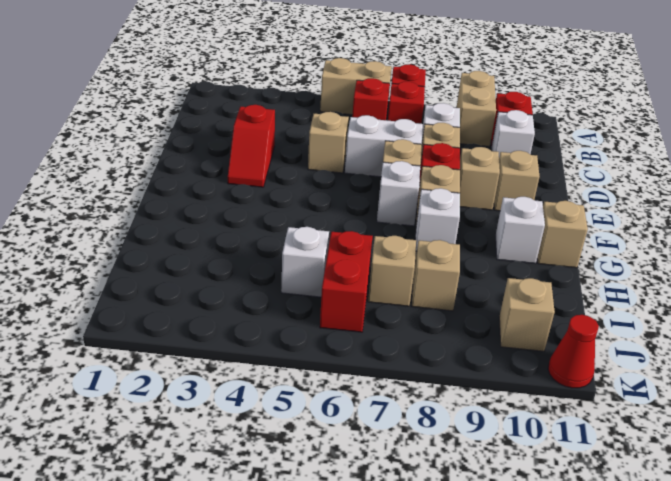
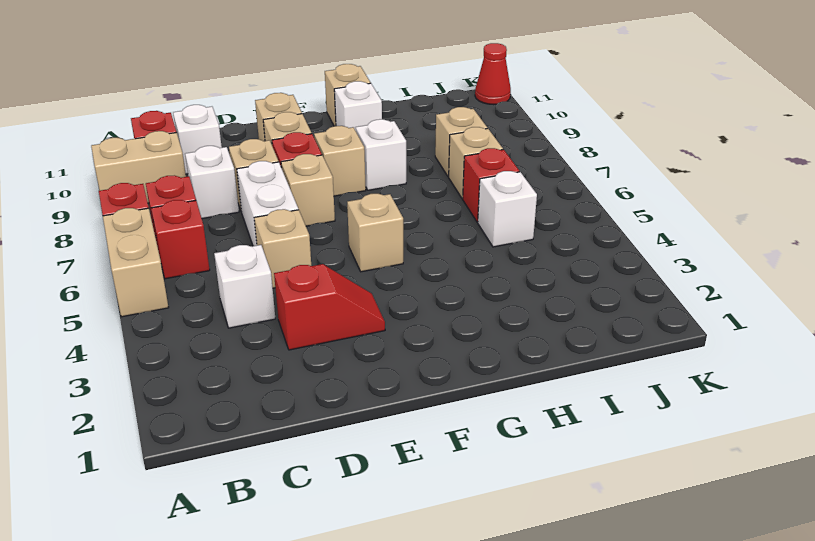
white 1x1 brick [377,161,420,226] -> white 1x1 brick moved to [214,245,275,328]
red 1x2 brick [320,231,373,332] -> red 1x1 brick [463,148,519,222]
tan 1x1 brick [499,278,555,351] -> tan 1x1 brick moved to [347,194,403,272]

